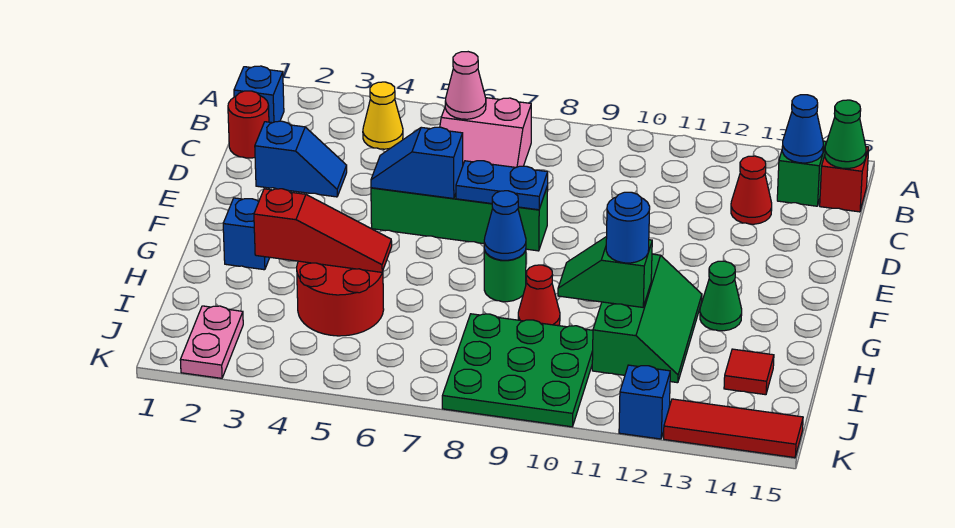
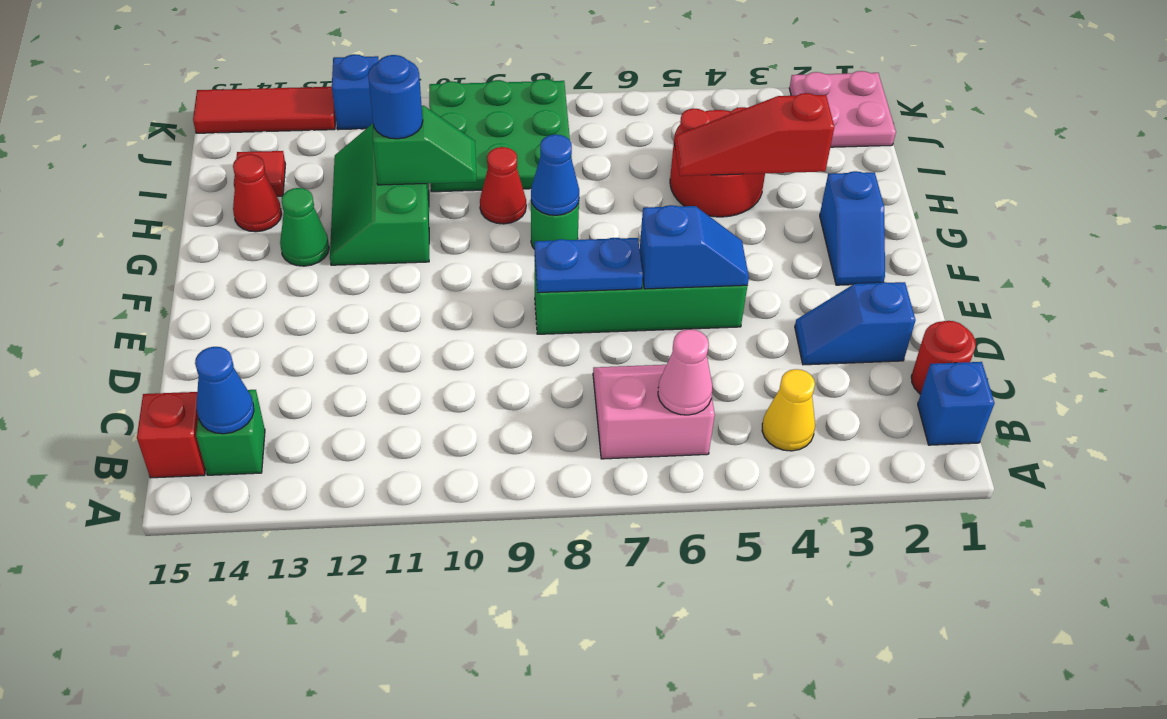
green 1x1 cone [825,100,866,168] -> none
red 1x1 cone [731,156,772,224] -> red 1x1 cone moved to [233,154,282,232]
pink 1x2 plate [180,306,243,378] -> pink 2x2 plate [789,71,896,147]

